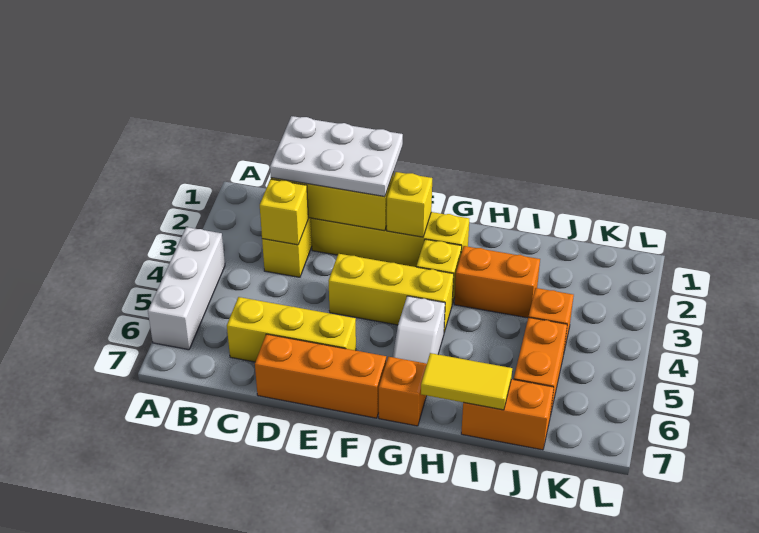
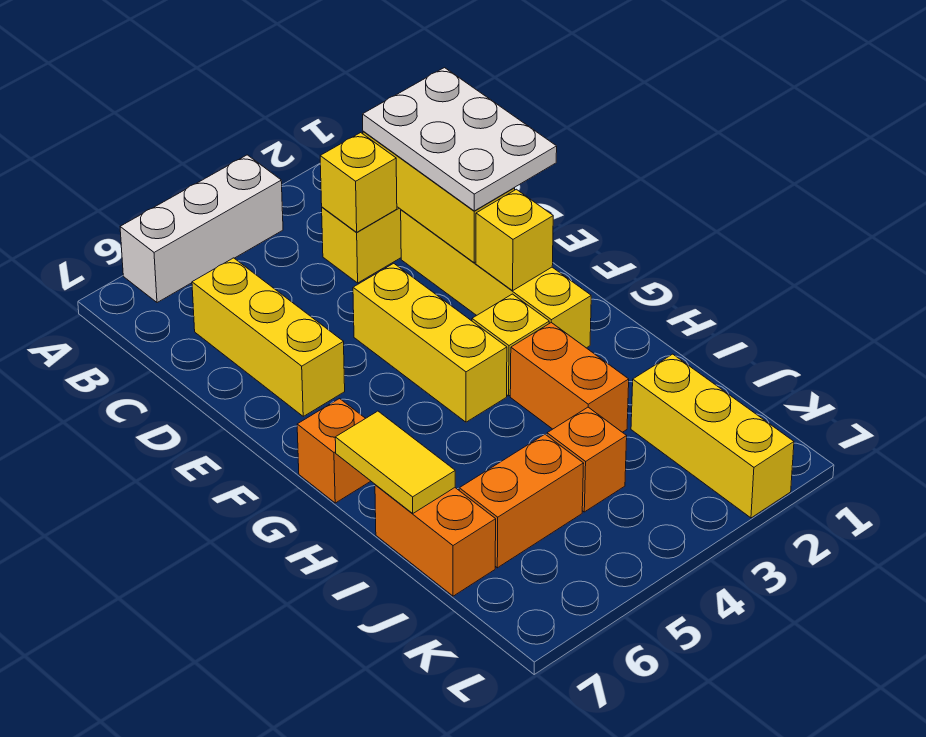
orange 1x3 brick [255,334,386,418] -> none
white 1x2 slope [393,296,445,364] -> none
none -> yellow 1x3 brick [631,354,794,518]

